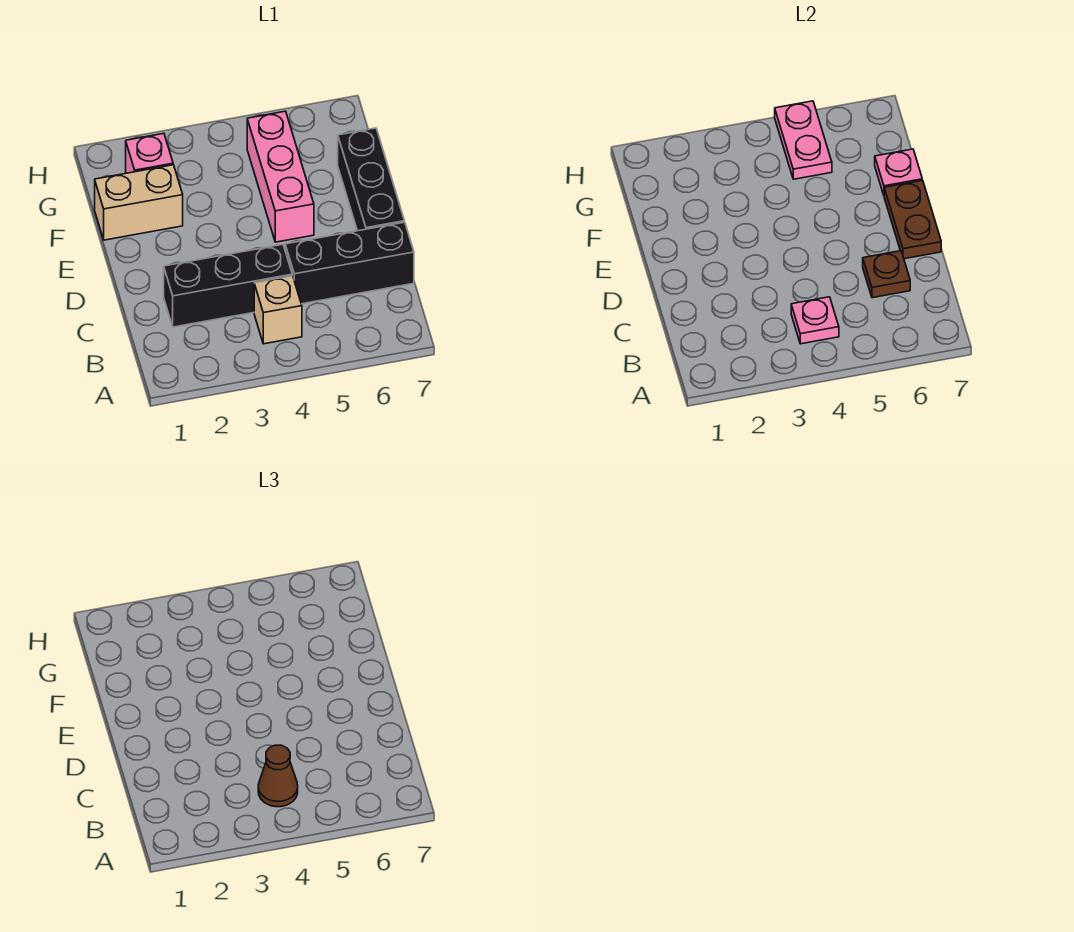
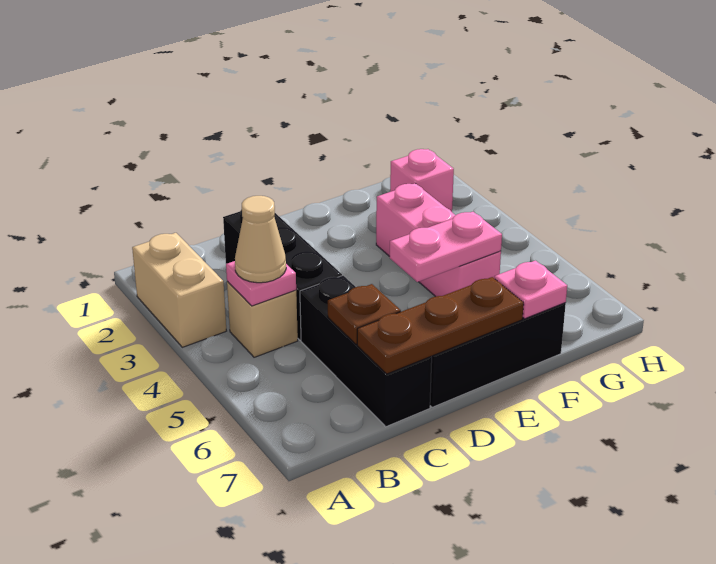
brown 1x1 cone [258,745,298,807] -> tan 1x1 cone [235,196,286,283]
brown 1x2 plate [884,180,941,259] -> brown 1x3 plate [357,277,524,374]
pink 1x3 brick [247,111,314,242] -> pink 1x3 brick turned to [376,183,501,297]
tan 1x2 brick [95,165,183,240] -> tan 1x2 brick moved to [132,233,226,347]
pink 1x2 plate [775,101,832,179] -> pink 1x2 plate moved to [390,212,502,282]

